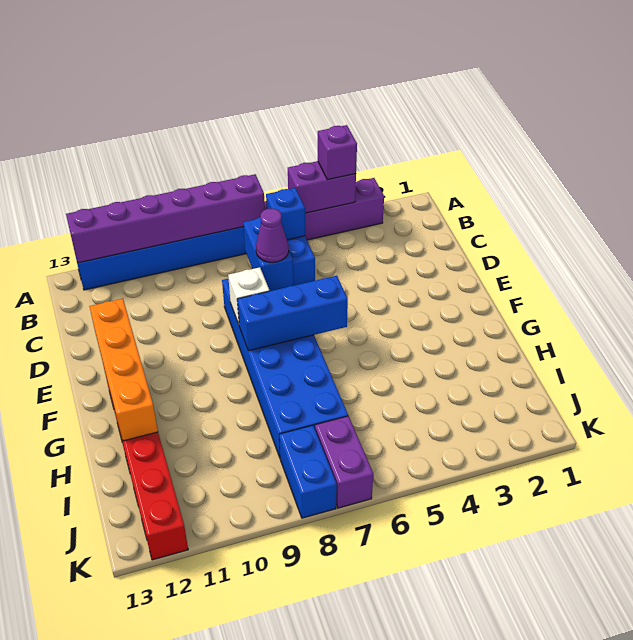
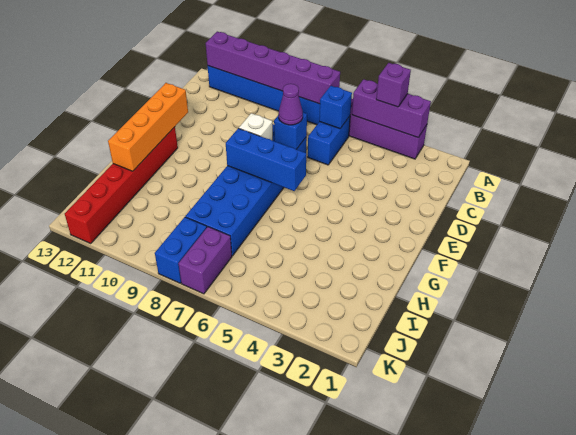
purple 1x2 brick [288,161,356,213] -> purple 1x3 brick [352,79,431,137]
blue 1x2 brick [243,217,293,291] -> blue 1x1 brick [274,113,307,149]

